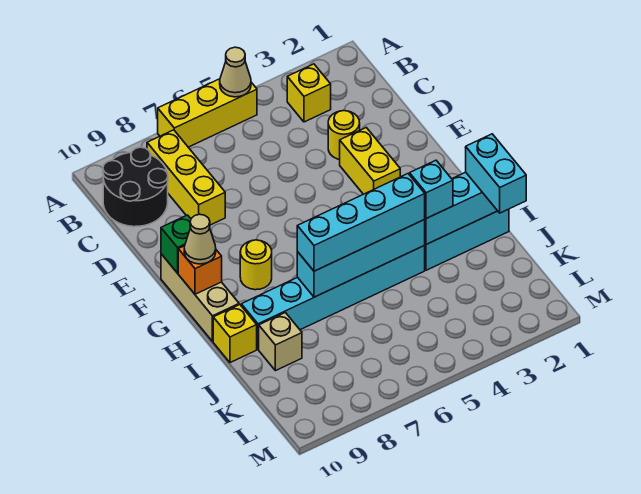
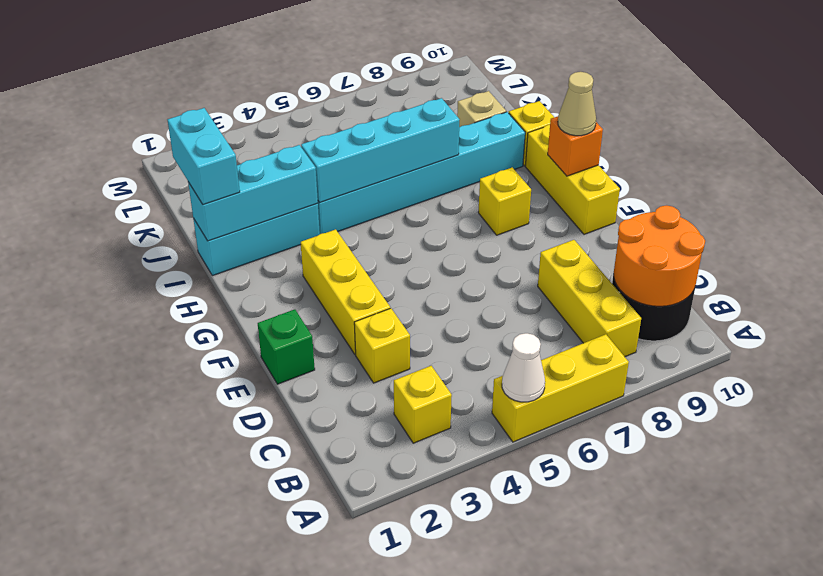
tan 1x1 cone [220,47,251,97] -> white 1x1 cone [502,333,545,402]
none -> orange 2x2 round brick [614,205,705,306]
yellow 1x1 round brick [328,111,360,160] -> yellow 1x1 brick [354,308,410,383]
yellow 1x2 brick [340,128,400,194] -> yellow 1x3 brick [301,229,390,355]
tan 1x3 brick [161,254,239,341] -> yellow 1x3 brick [525,125,620,234]
green 1x1 brick [161,215,191,273] -> green 1x1 brick moved to [258,309,315,384]
yellow 1x1 round brick [240,240,272,290] -> yellow 1x1 brick [478,167,531,235]
cyan 1x1 brick [410,160,453,219] -> none
cyan 1x4 brick [297,174,425,271] -> none

